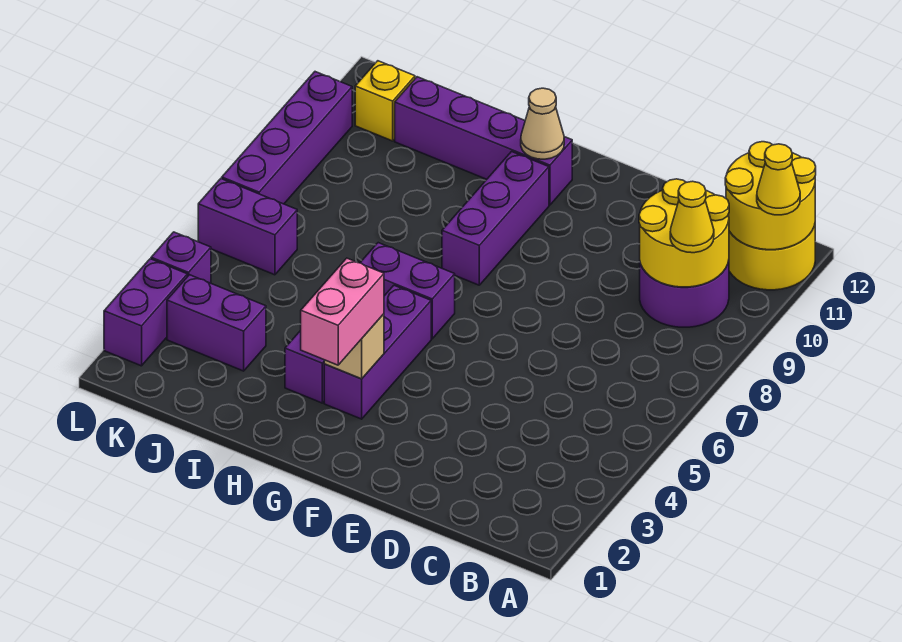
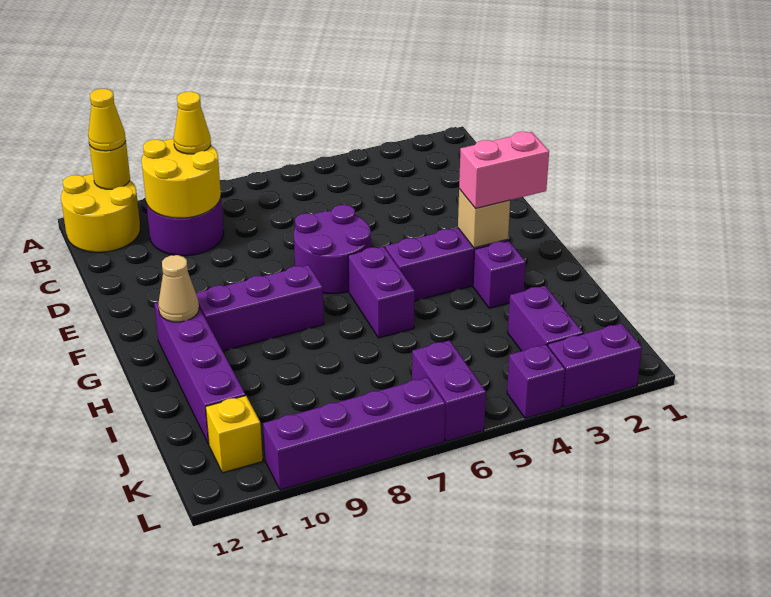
yellow 2x2 round brick [725,142,816,250] -> yellow 1x1 round brick [89,141,130,189]
none -> purple 2x2 round brick [294,205,371,294]

